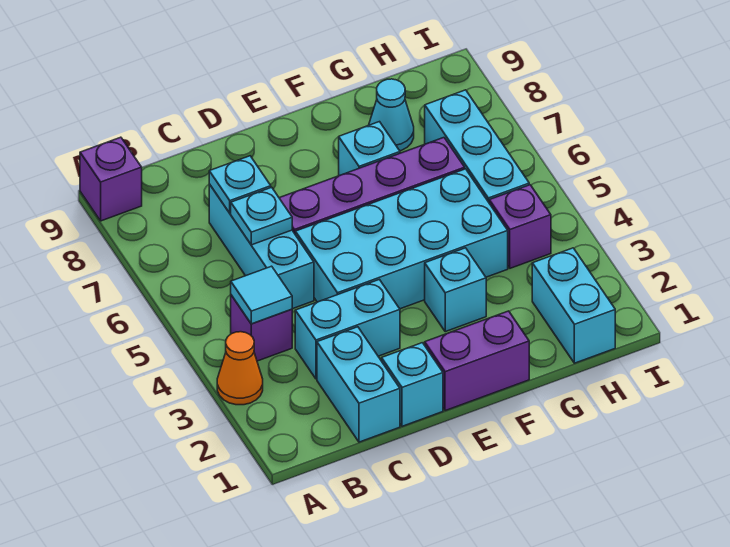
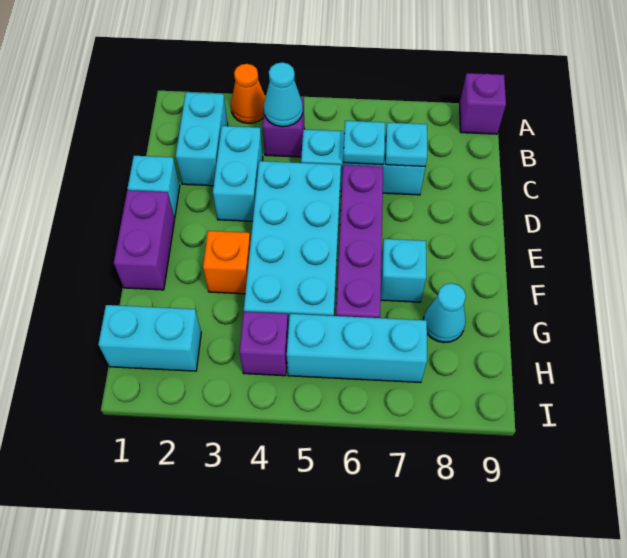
cyan 1x1 tile [231,266,292,324] -> cyan 1x1 cone [264,62,303,127]
cyan 1x2 brick [317,327,400,442] -> cyan 1x2 brick turned to [176,92,228,186]
cyan 1x1 brick [425,248,486,332] -> orange 1x1 brick [203,231,251,294]

